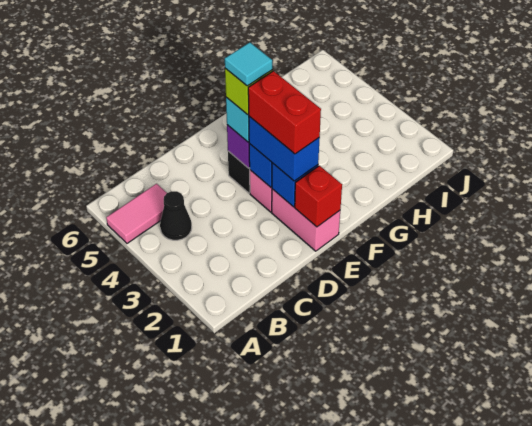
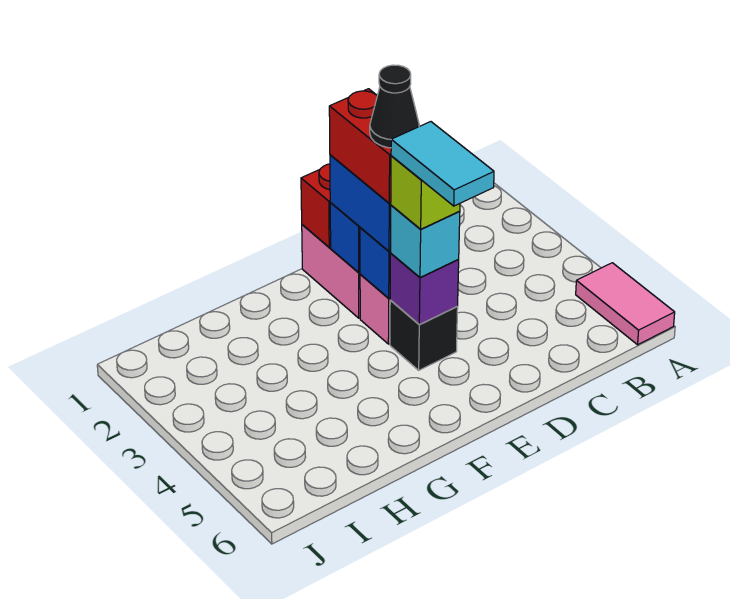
pink 1x2 tile [106,184,167,243] -> pink 1x2 tile turned to [576,263,675,345]
black 1x1 cone [160,191,192,240] -> black 1x1 cone moved to [370,65,419,148]
cyan 1x1 tile [225,42,272,86] -> cyan 1x2 tile [391,122,494,206]

